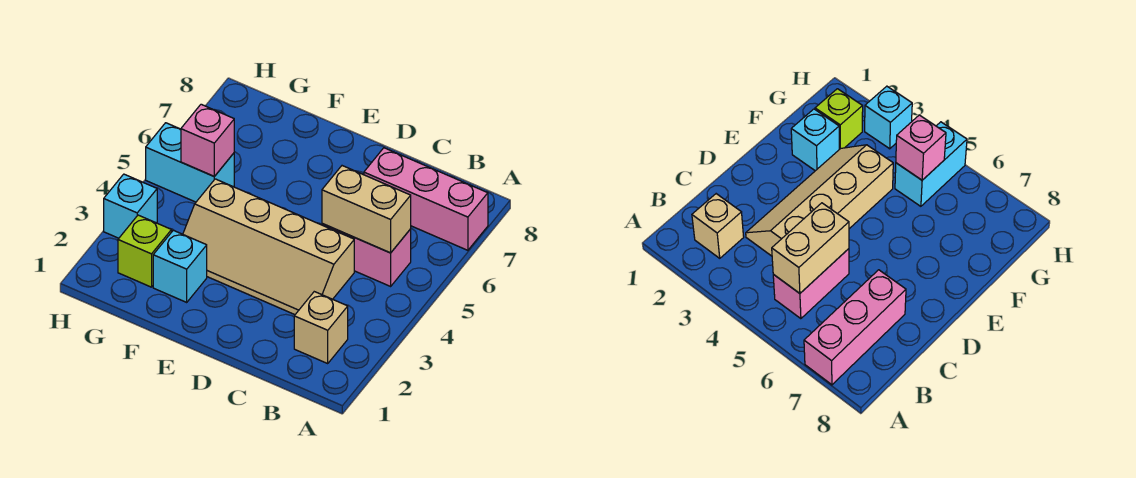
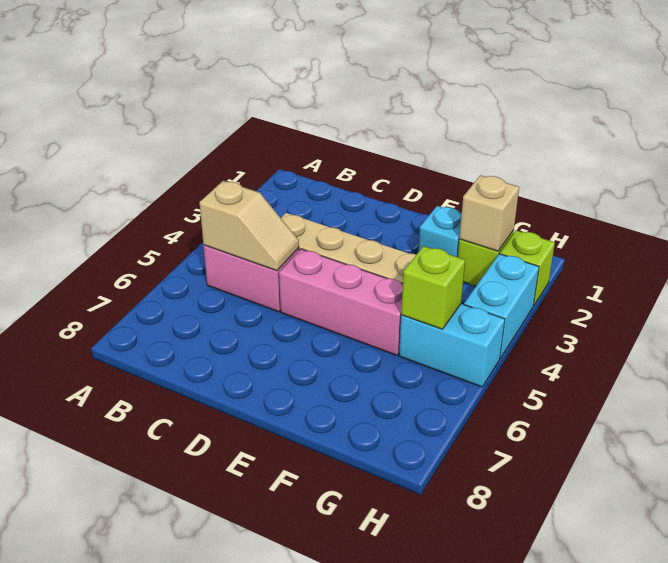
pink 1x3 brick [364,148,488,250] -> pink 1x3 brick moved to [279,249,403,355]
tan 1x1 brick [294,292,348,363] -> tan 1x1 brick moved to [459,175,519,251]
tan 1x2 brick [322,166,411,253] -> tan 1x2 slope [199,181,299,271]
pink 1x1 brick [181,104,234,176] -> lime 1x1 brick [401,246,465,329]
none -> lime 1x1 brick [500,230,555,306]
cyan 1x1 brick [104,174,157,238] -> cyan 1x2 brick [464,254,539,358]

